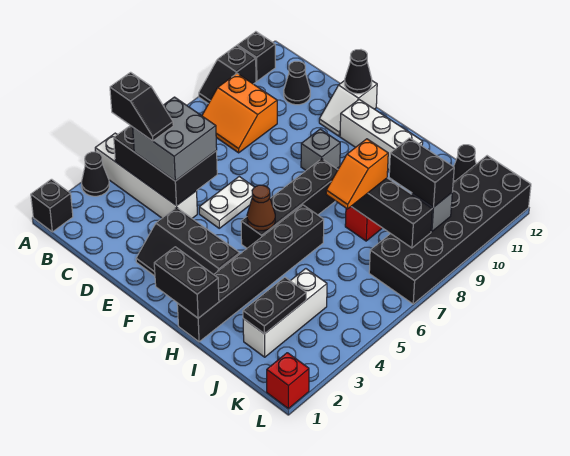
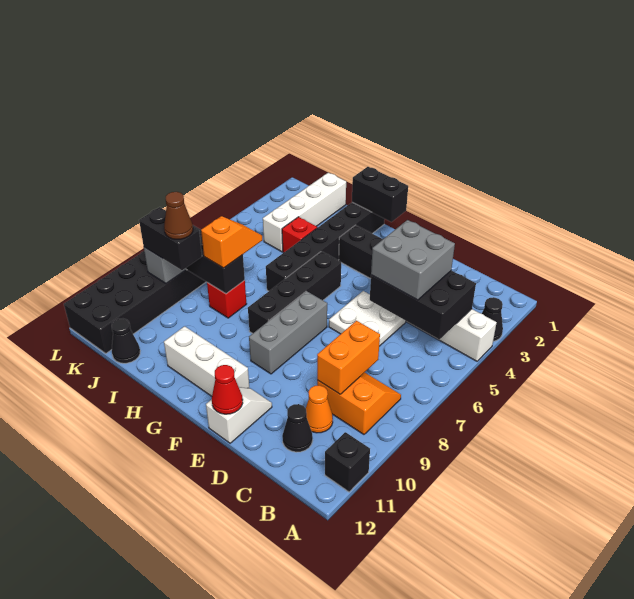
black 1x1 brick [31,179,73,232] -> none
black 1x2 slope [199,46,256,104] -> none
black 1x2 slope [110,72,173,141] -> none
none -> orange 1x2 brick [317,321,380,394]
none -> orange 1x1 cone [306,385,333,433]
white 1x2 plate [199,177,254,228] -> white 2x2 plate [329,291,406,346]
black 1x1 cone [345,50,372,94] -> red 1x1 cone [212,365,243,414]
grey 1x1 brick [301,129,340,170] -> grey 1x3 brick [249,291,327,374]
brown 1x1 cone [247,185,275,231] -> brown 1x1 cone moved to [164,192,193,239]
white 1x3 brick [243,269,327,357] -> white 1x4 brick [263,173,346,252]
black 1x2 plate [243,277,306,334] -> none
red 1x1 brick [267,353,309,409] -> red 1x1 brick moved to [282,217,317,253]

